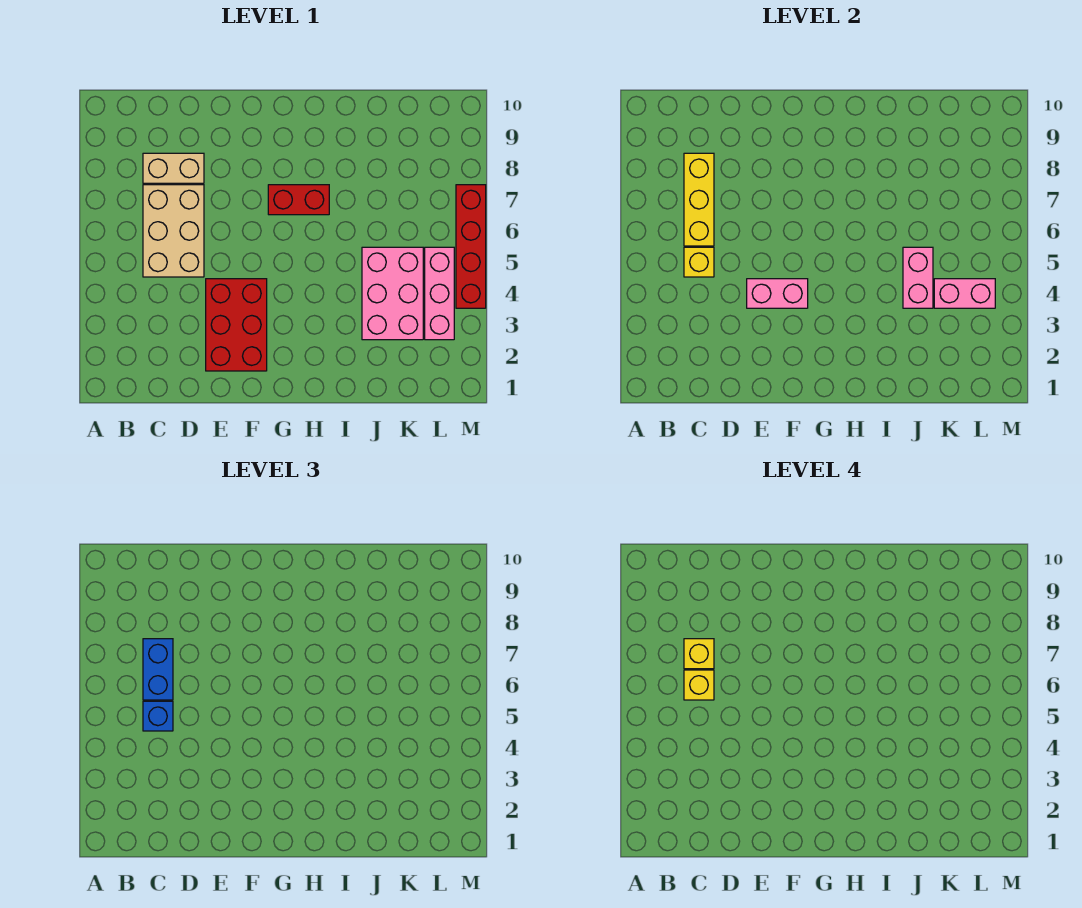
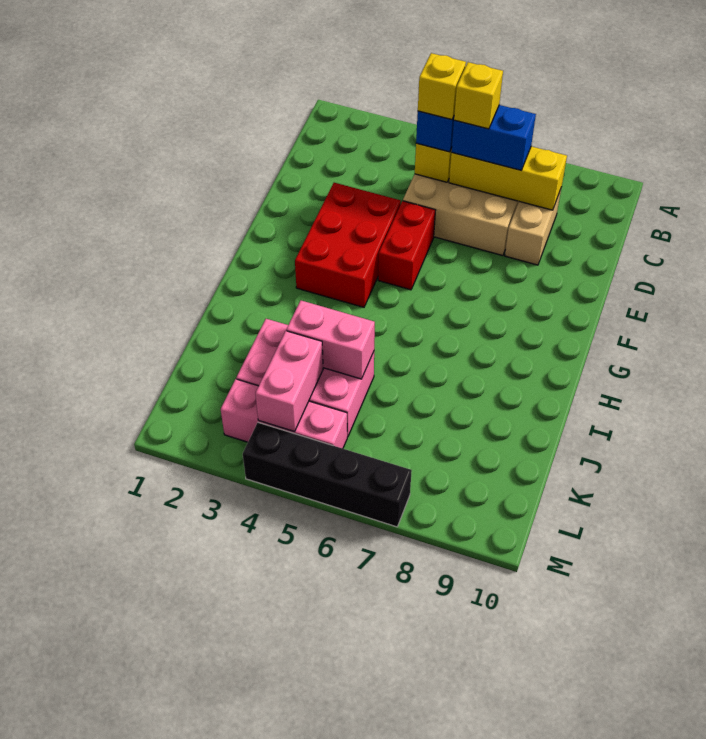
yellow 1x1 brick [684,639,714,669] -> yellow 1x1 brick moved to [418,53,466,119]
red 2x3 brick [206,279,267,371] -> red 2x3 brick turned to [295,183,401,307]
pink 1x2 brick [747,279,808,308] -> none
red 1x2 brick [268,185,329,215] -> red 1x2 brick moved to [378,201,435,290]
red 1x4 brick [456,185,486,308] -> black 1x4 brick [243,423,412,527]

